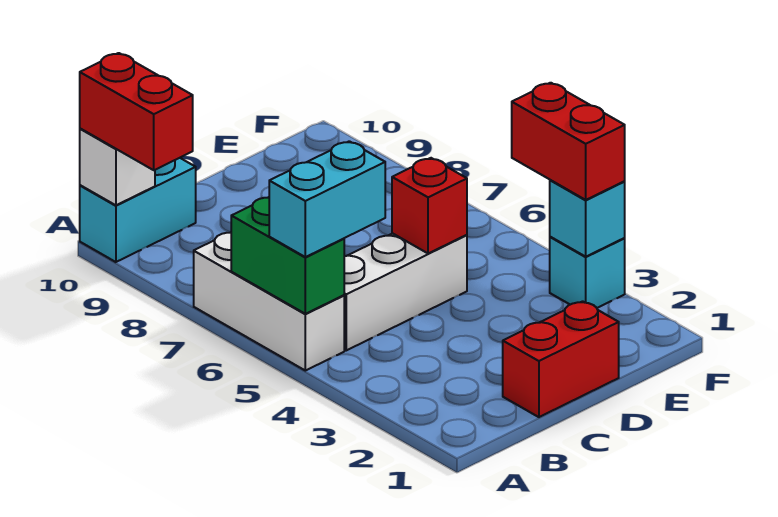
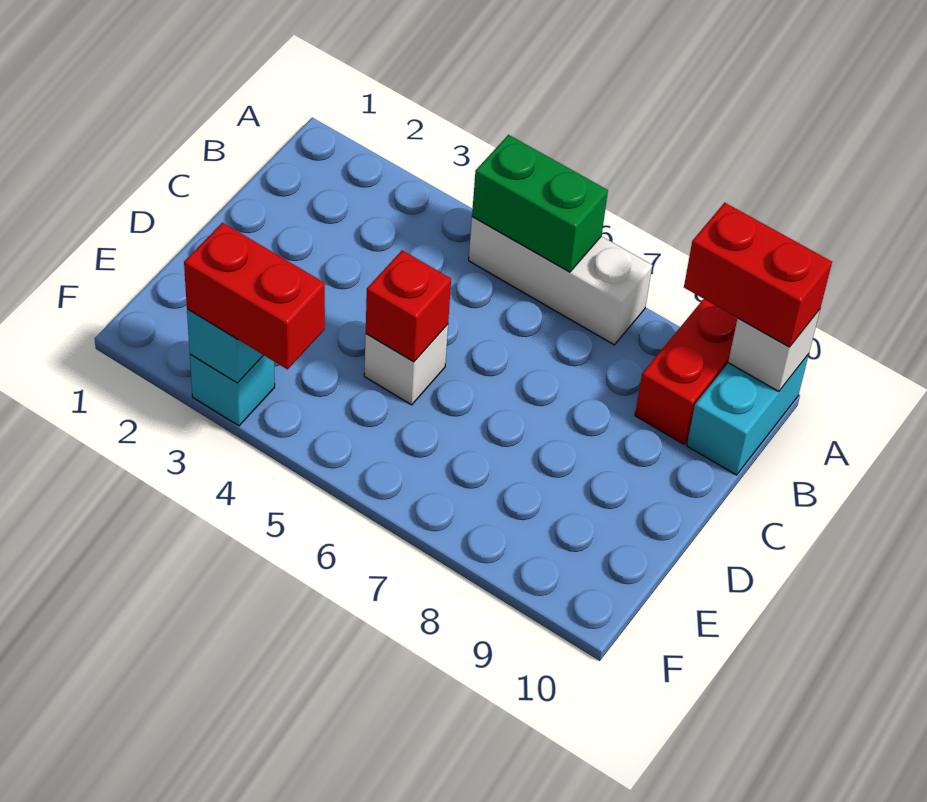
cyan 1x2 brick [269,141,385,257] -> none
white 1x3 brick [344,233,467,350] -> white 1x1 brick [364,324,448,405]
red 1x2 brick [503,301,619,417] -> red 1x2 brick moved to [635,299,738,444]

